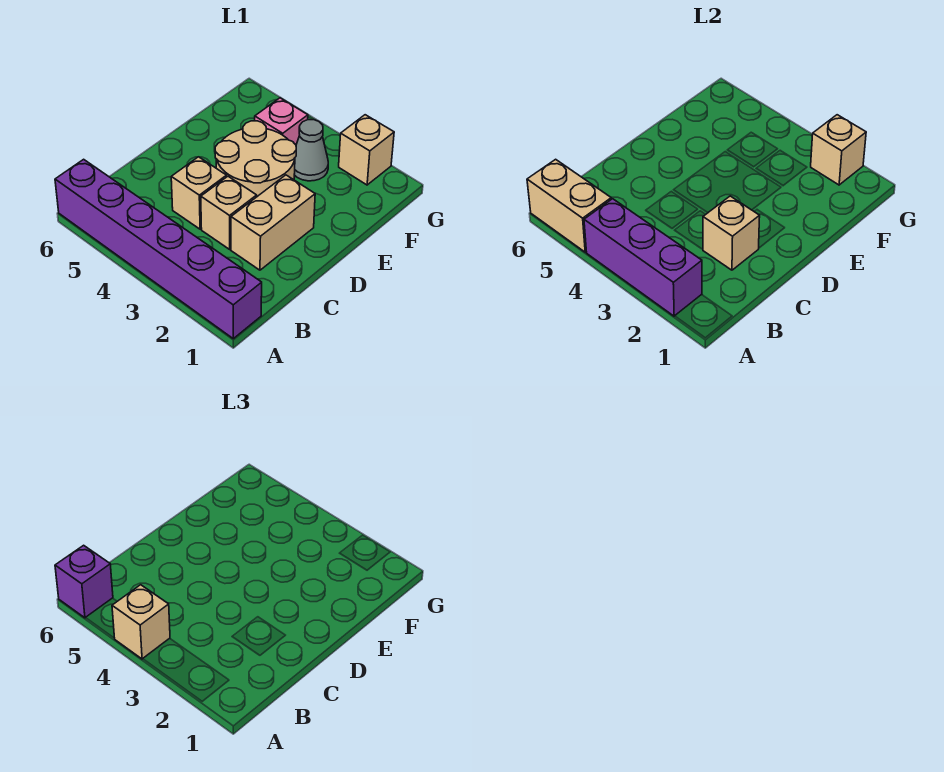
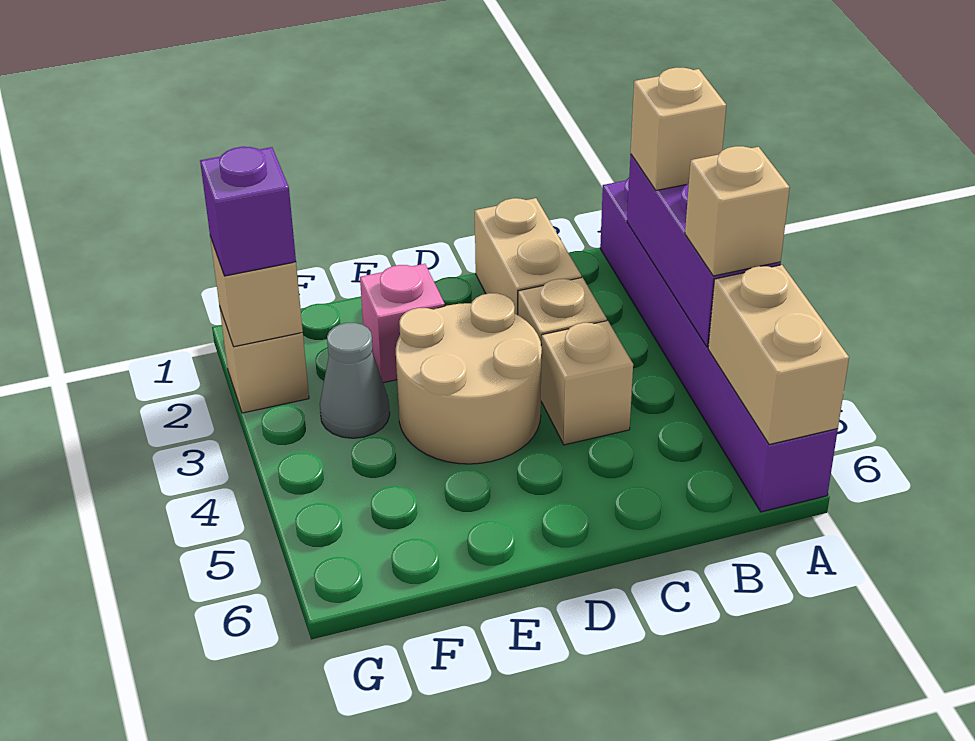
purple 1x1 brick [55,545,113,618] -> purple 1x1 brick moved to [200,147,296,276]
tan 1x2 brick [231,175,315,270] -> tan 1x2 brick turned to [475,198,581,315]
tan 1x1 brick [703,196,760,270] -> tan 1x1 brick moved to [631,67,726,190]
pink 1x1 brick [255,98,308,145] -> pink 1x1 brick moved to [360,264,445,383]

